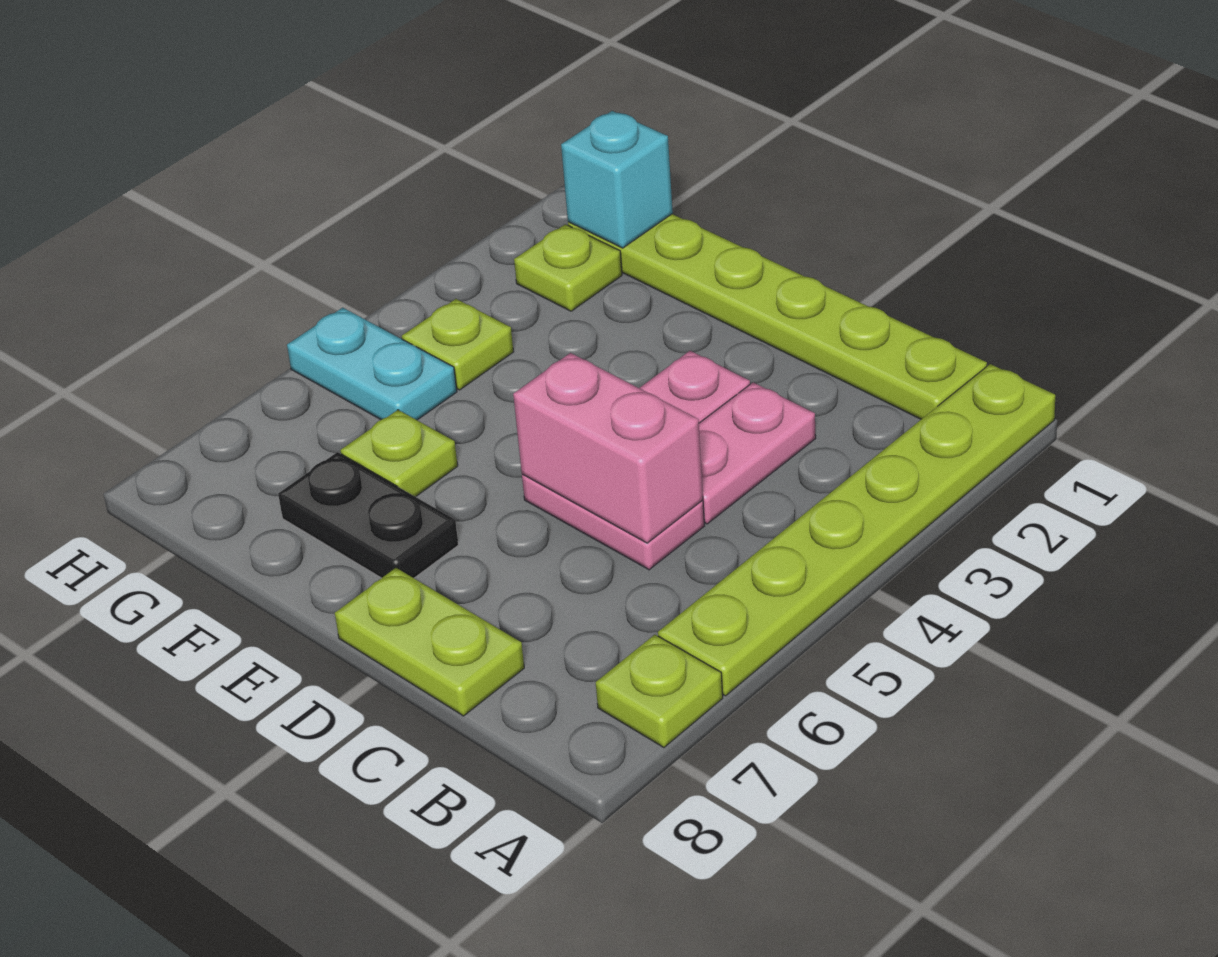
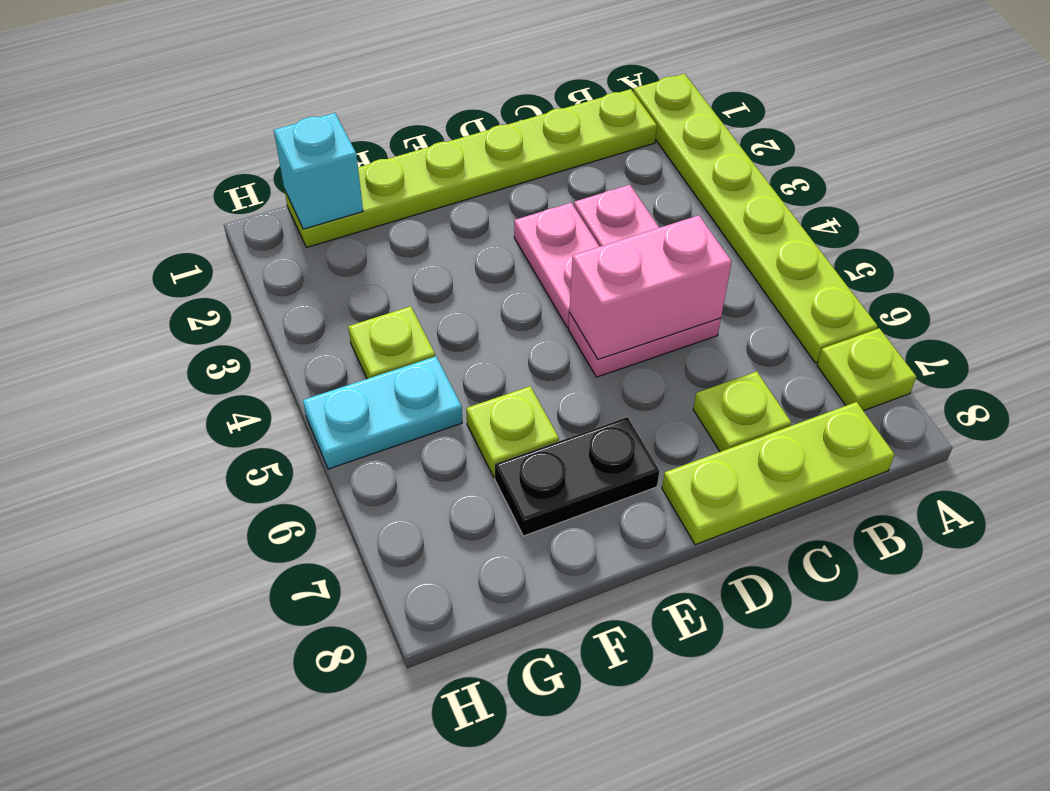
lime 1x2 plate [335,568,524,716] -> lime 1x3 plate [662,402,895,545]
lime 1x1 plate [514,224,622,311] -> lime 1x1 plate moved to [693,372,791,452]

